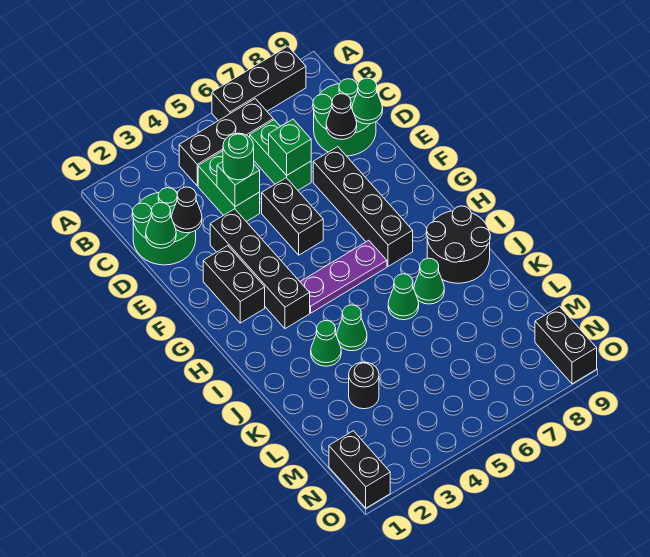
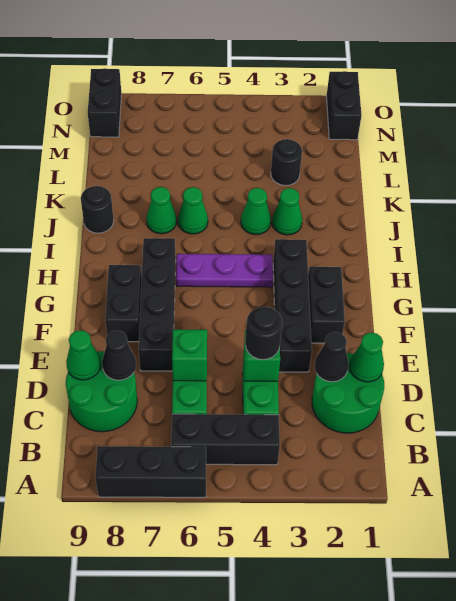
green 1x1 round brick [223,133,254,180] -> black 1x1 round brick [245,307,282,360]
black 1x2 brick [262,178,323,255] -> black 1x2 brick moved to [105,265,142,342]
black 2x2 round brick [427,206,490,283] -> black 1x1 round brick [81,186,114,233]

